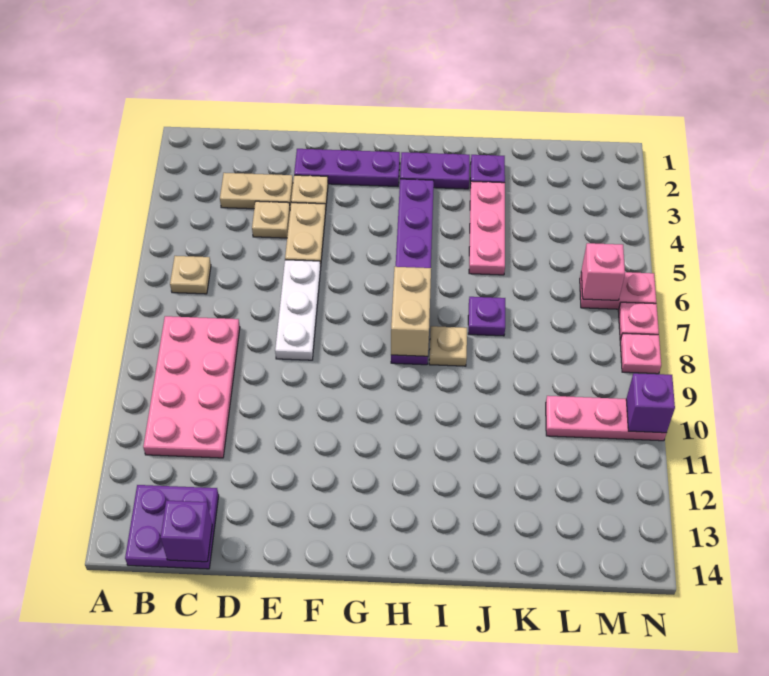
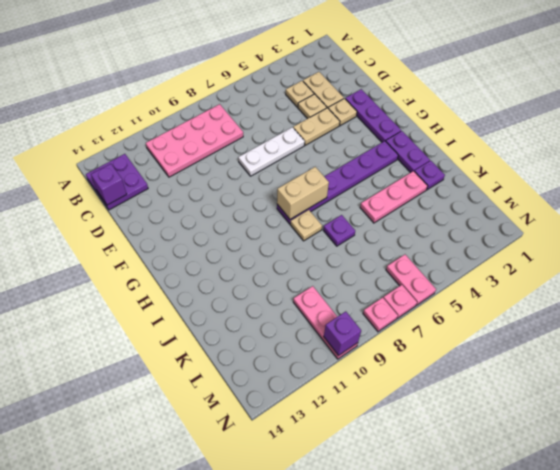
tan 1x1 plate [170,256,211,294] -> tan 1x1 plate moved to [286,81,314,107]
pink 1x1 brick [581,243,625,300] -> none

